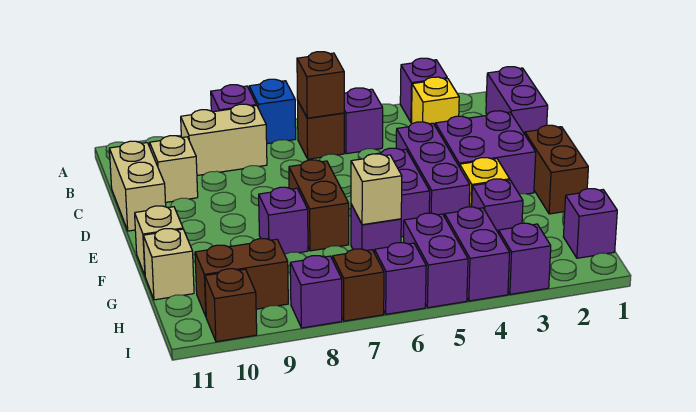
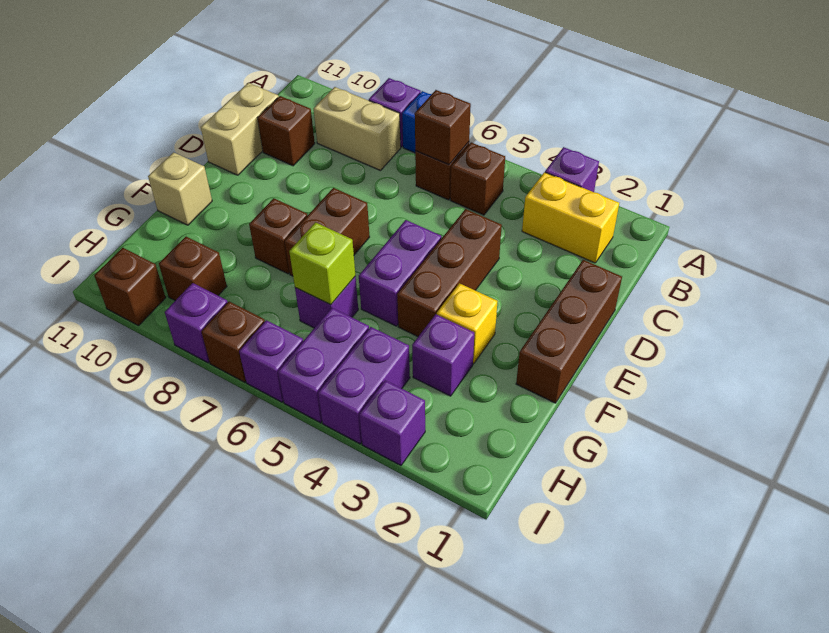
purple 1x2 brick [486,67,548,134] -> none
yellow 1x1 brick [412,77,459,125] -> yellow 1x2 brick [522,172,619,263]
purple 1x1 brick [344,88,383,154] -> brown 1x1 brick [450,142,505,215]
tan 1x1 brick [150,136,198,202] -> brown 1x1 brick [258,96,315,166]
purple 2x2 brick [435,111,536,194] -> none
purple 1x3 brick [396,122,470,217] -> brown 1x3 brick [397,209,502,337]
brown 1x2 brick [525,125,588,214] -> brown 1x3 brick [516,260,622,403]
purple 1x1 brick [259,187,308,254] -> brown 1x1 brick [249,198,307,274]
tan 1x1 brick [351,154,402,225] -> lime 1x1 brick [289,222,355,305]
tan 1x1 brick [143,229,194,300] -> none
purple 1x1 brick [563,189,617,258] -> none
brown 1x2 brick [195,239,288,316] -> brown 1x1 brick [159,237,227,301]

